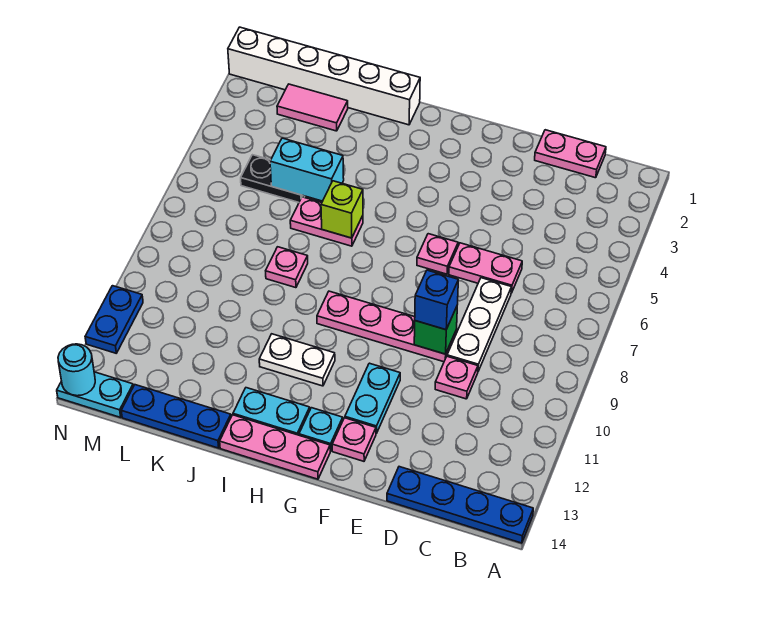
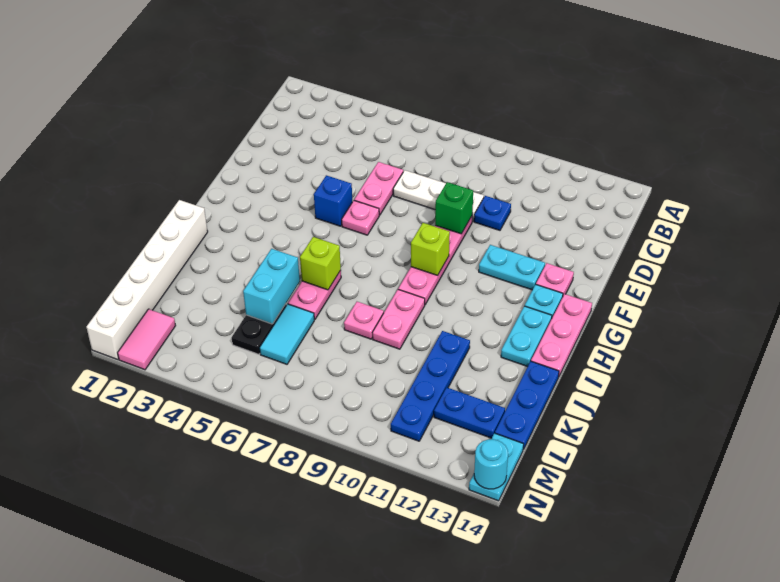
blue 1x4 plate [387,467,533,543] -> blue 1x4 plate moved to [391,331,470,441]
pink 1x2 plate [535,130,606,178] -> pink 1x2 plate moved to [373,290,425,349]
pink 1x1 plate [435,356,478,399] -> blue 1x1 plate [474,196,511,230]
blue 1x1 brick [415,270,458,330] -> blue 1x1 brick moved to [314,175,352,226]
none -> lime 1x1 brick [411,223,450,276]
white 1x2 plate [259,334,335,386] -> none
pink 1x2 tile [277,84,348,131] -> pink 1x2 tile moved to [118,309,176,370]
none -> cyan 1x2 tile [260,304,314,364]
blue 1x2 plate [85,286,143,353] -> blue 1x2 plate moved to [434,387,505,438]

